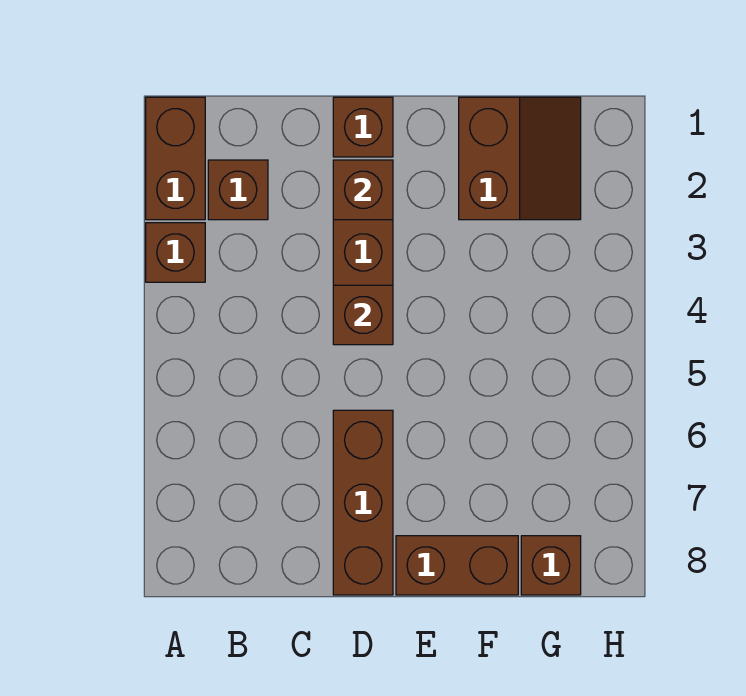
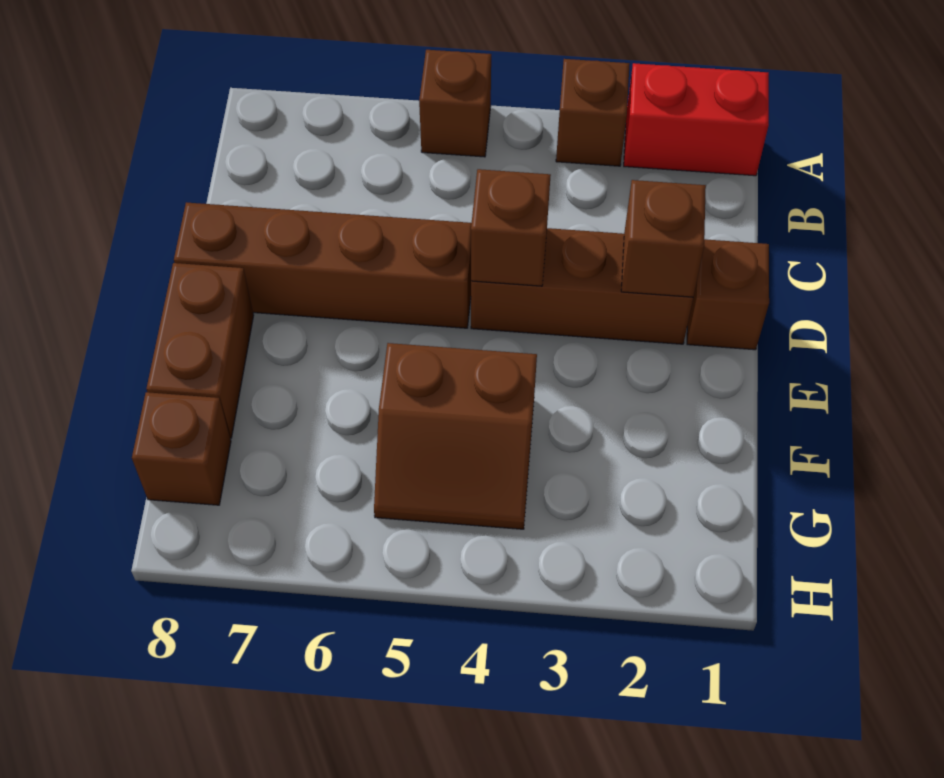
brown 1x2 brick [146,97,205,220] -> red 1x2 brick [624,63,769,176]
brown 1x1 brick [208,160,268,220] -> brown 1x1 brick moved to [419,50,491,157]
brown 1x3 brick [333,410,393,595] -> brown 1x4 brick [174,202,471,328]
brown 2x2 slope [459,97,581,220] -> brown 2x2 slope moved to [374,343,537,529]

